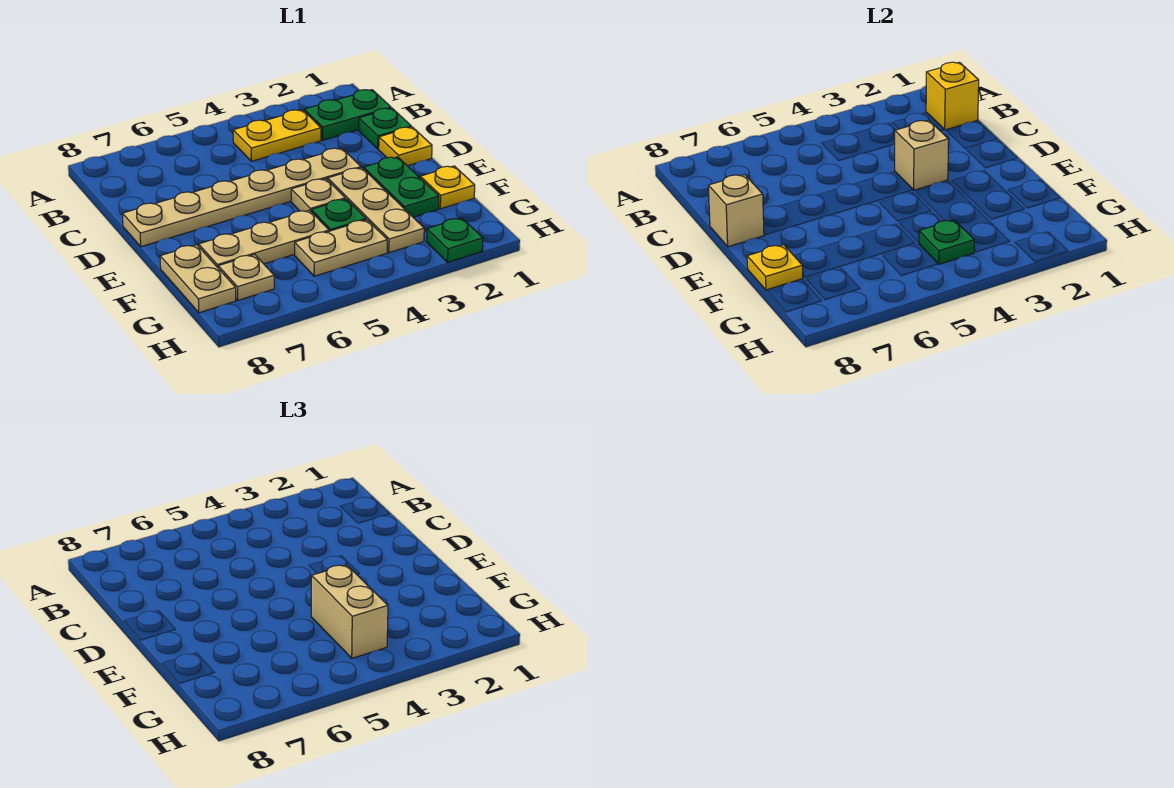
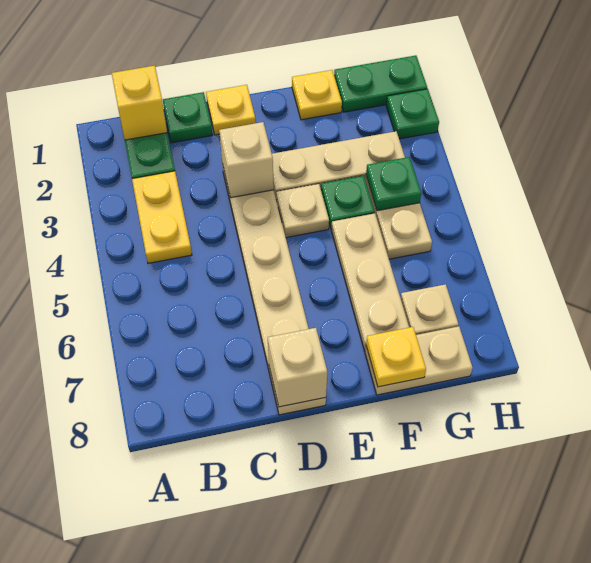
green 1x2 plate [364,157,439,217] -> green 1x2 plate moved to [334,55,427,112]
tan 1x2 brick [311,565,388,658] -> none

